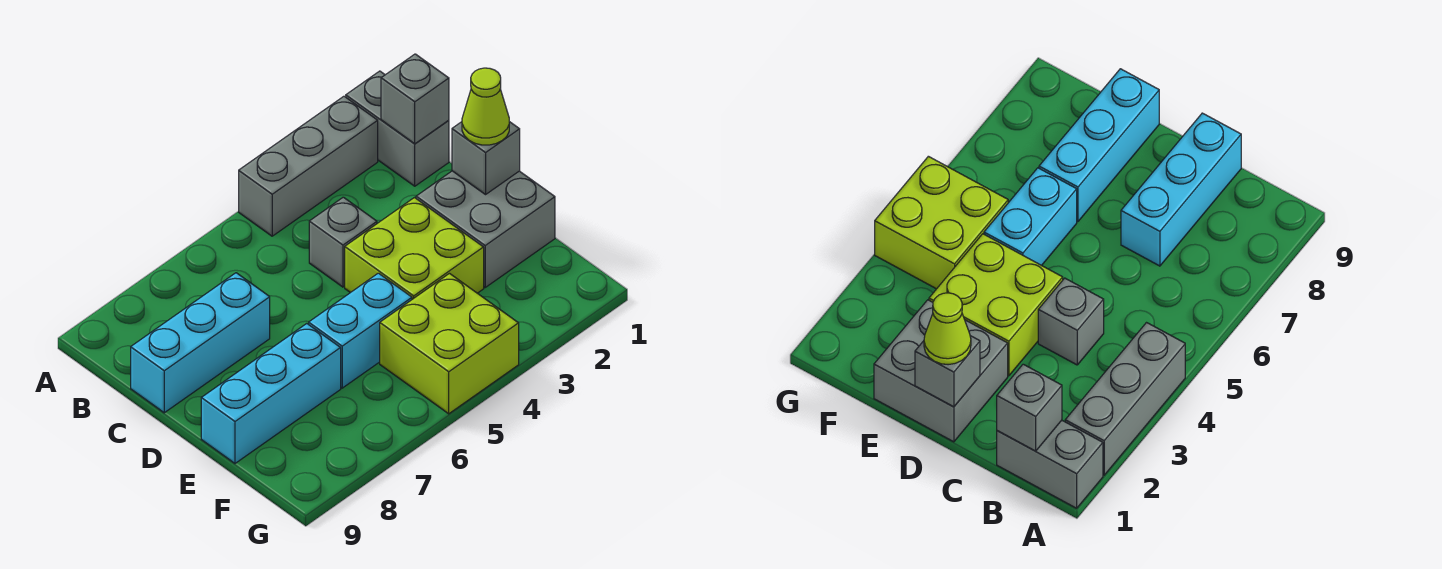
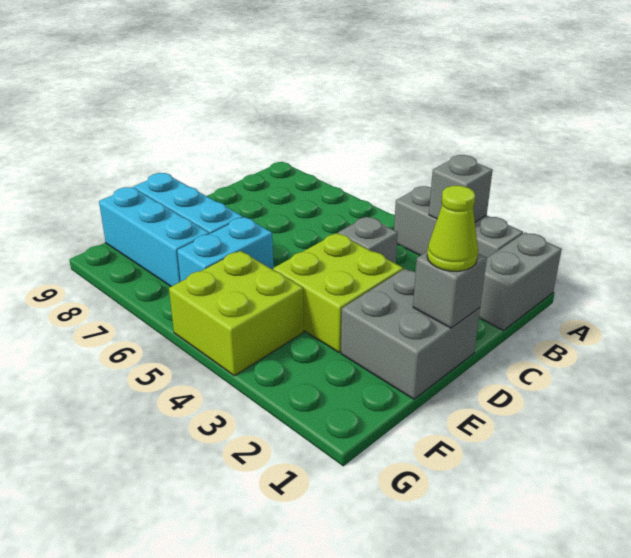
grey 1x1 brick [381,54,449,144] -> grey 1x1 brick moved to [429,155,493,222]
cyan 1x3 brick [131,273,270,413] -> cyan 1x3 brick moved to [99,187,209,287]
cyan 1x2 brick [309,273,412,388] -> cyan 1x2 brick turned to [177,217,273,281]

